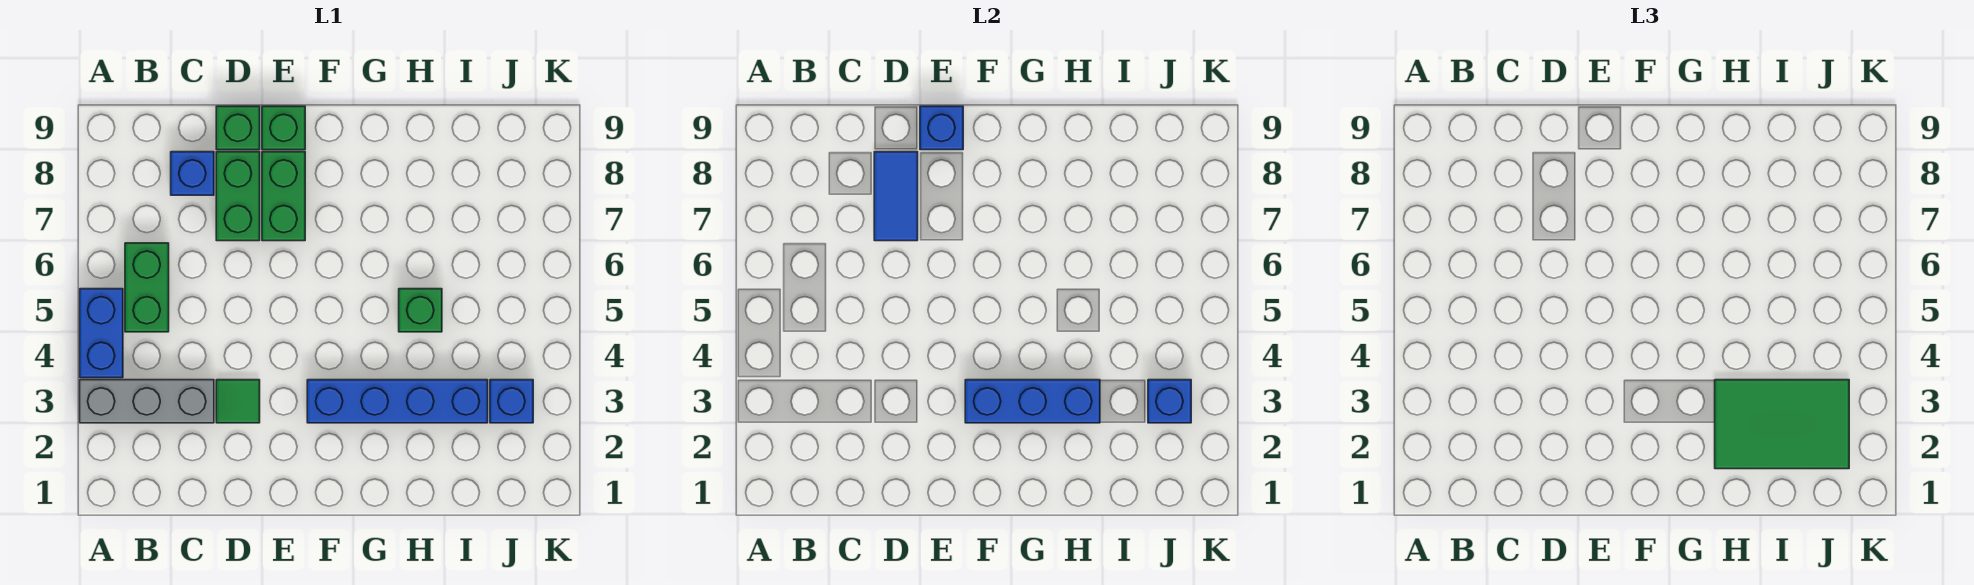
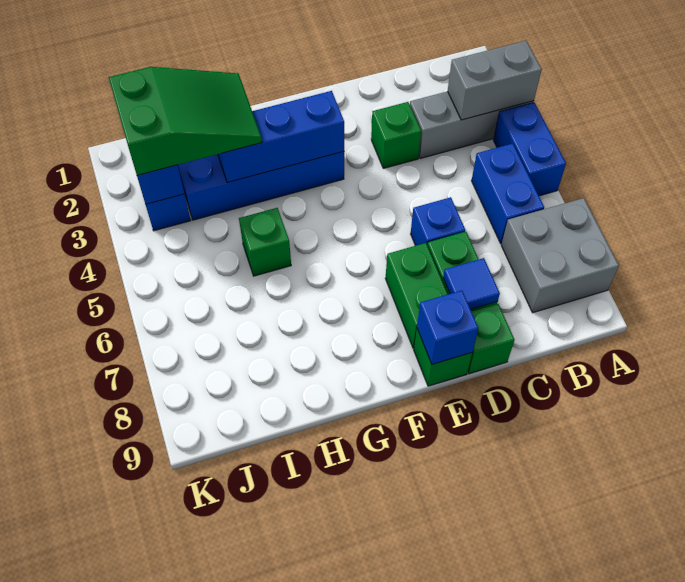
none -> grey 1x2 brick [448,41,542,120]
none -> grey 2x2 brick [501,198,619,313]
green 1x2 brick [125,243,169,332] -> blue 1x2 brick [472,143,544,244]
blue 1x1 brick [171,152,214,195] -> blue 1x1 brick moved to [411,197,465,246]
green 1x1 tile [216,380,260,423] -> green 1x1 brick [371,102,421,168]
blue 1x2 tile [874,152,918,241] -> blue 1x1 tile [443,258,500,309]
green 2x3 tile [1715,380,1849,469] -> green 2x3 slope [109,67,262,175]

